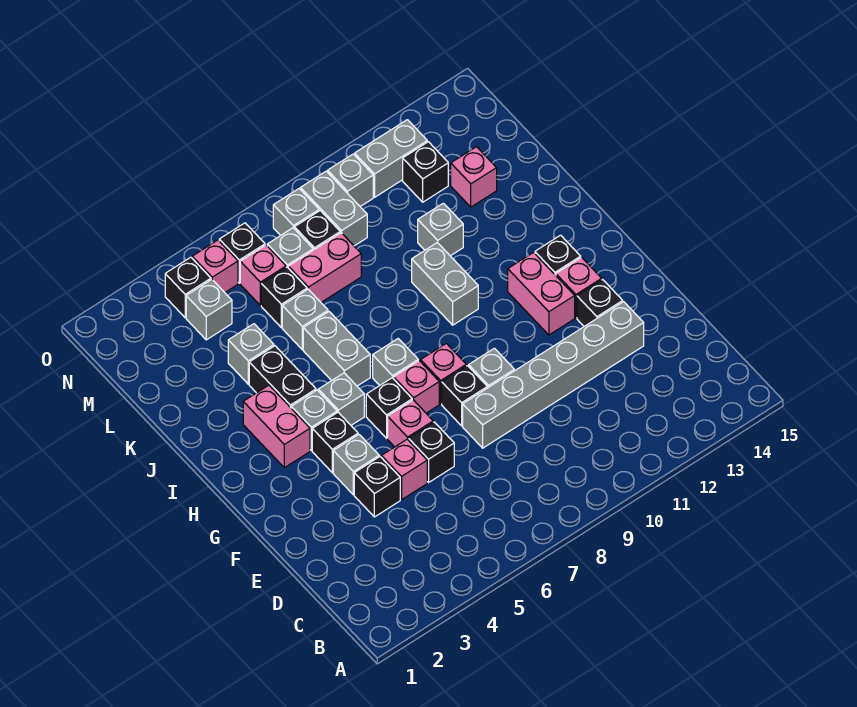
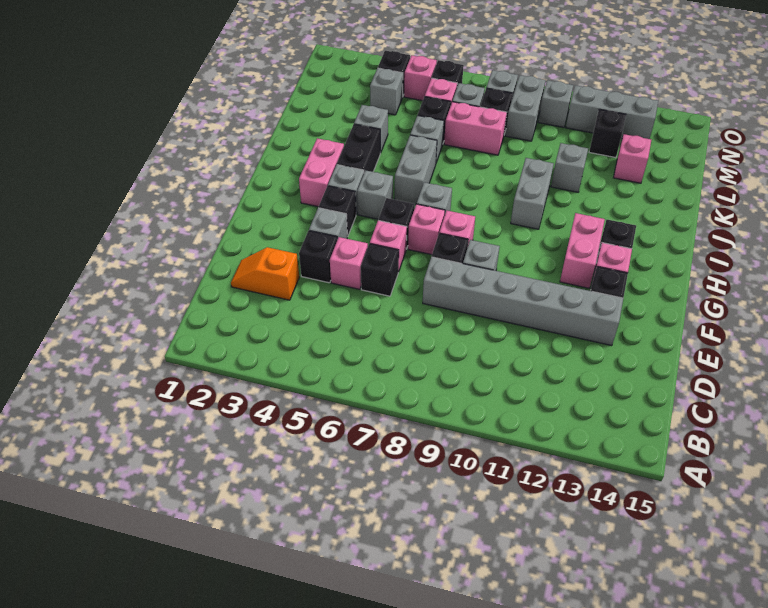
none -> orange 1x2 slope [231,247,299,300]
grey 1x2 brick [355,120,427,197] -> grey 1x3 brick [566,85,658,139]

